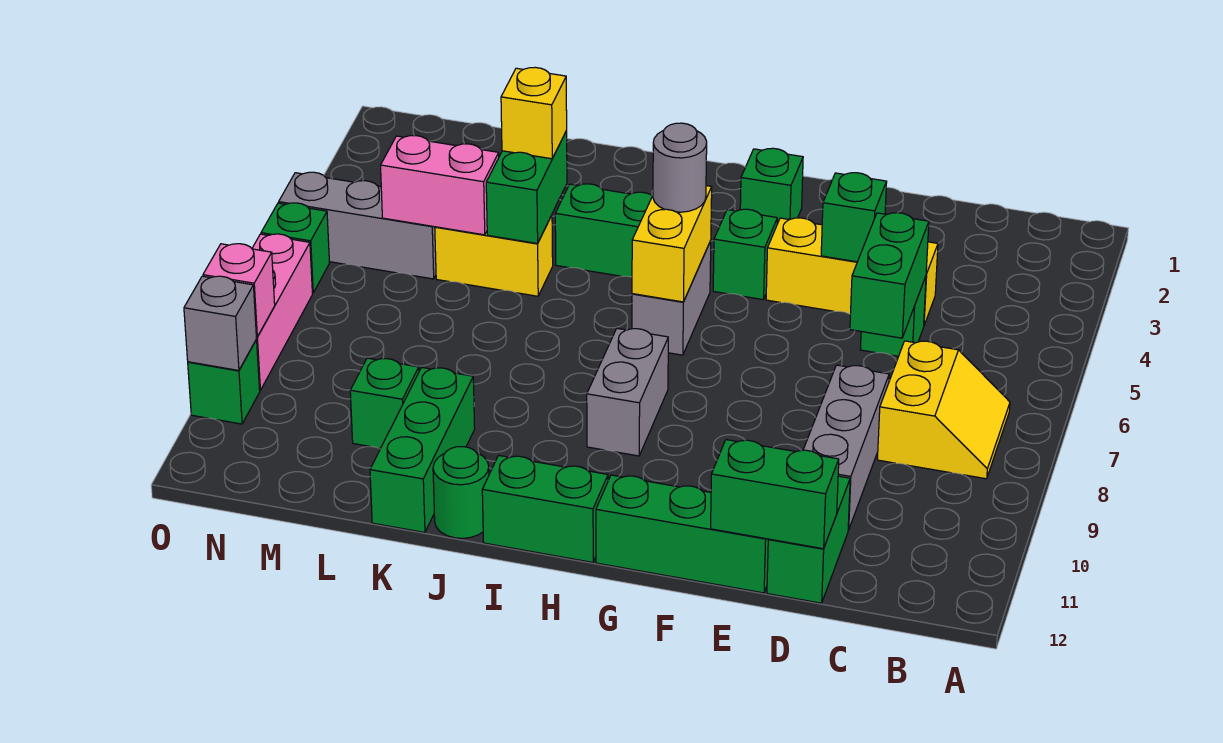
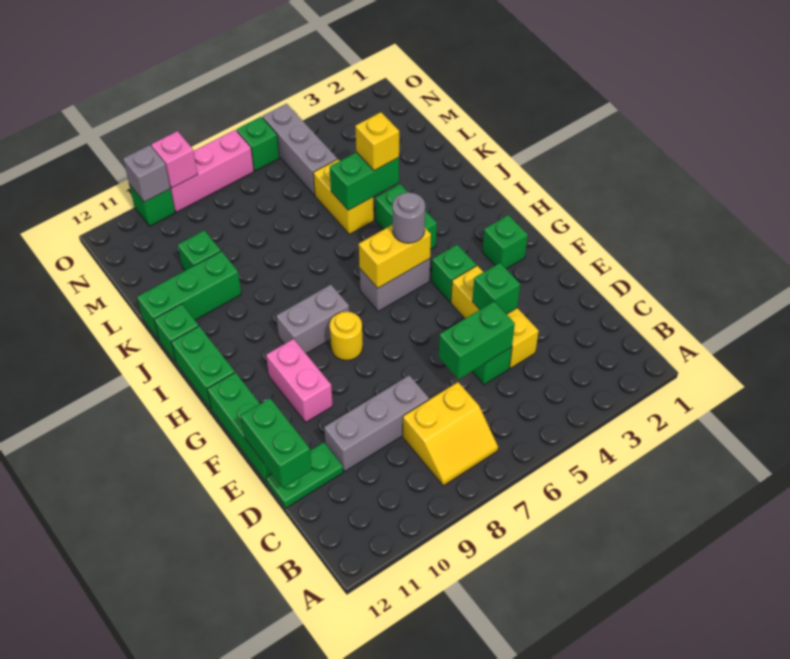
green 1x2 brick [767,476,850,603] -> green 1x2 plate [266,442,343,508]
none -> yellow 1x1 round brick [330,312,363,360]
green 1x1 round brick [433,447,489,538] -> green 1x1 brick [154,304,199,362]
pink 1x2 brick [381,136,499,235] -> pink 1x2 brick moved to [266,339,333,422]

